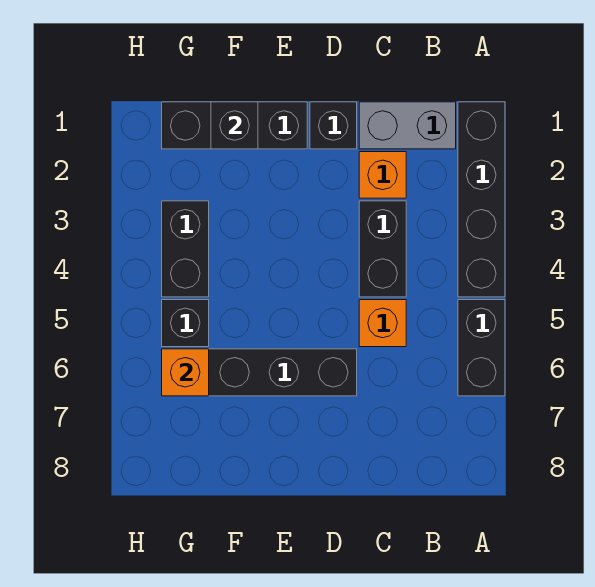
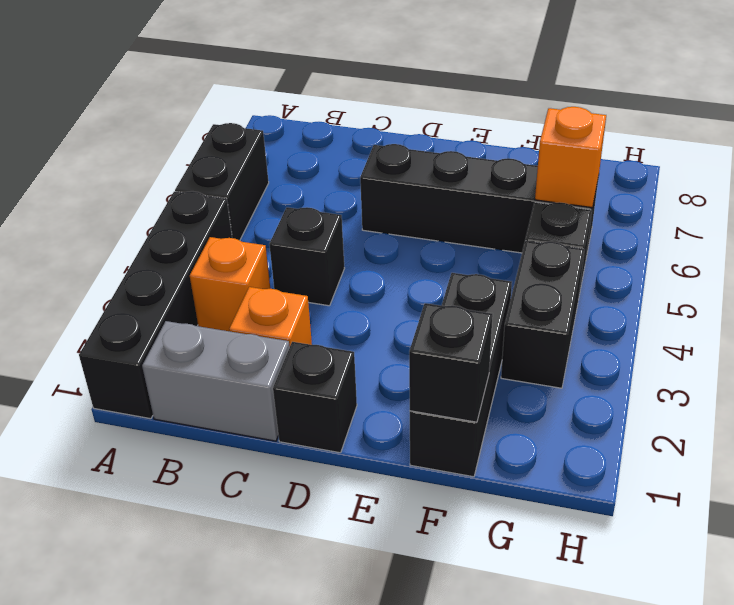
black 1x2 brick [359,201,406,297] -> black 1x1 brick [269,207,344,306]
orange 1x1 brick [359,300,406,347] -> orange 1x1 brick moved to [190,237,270,331]
black 1x3 brick [162,102,307,149] -> black 1x3 brick turned to [410,273,512,477]

